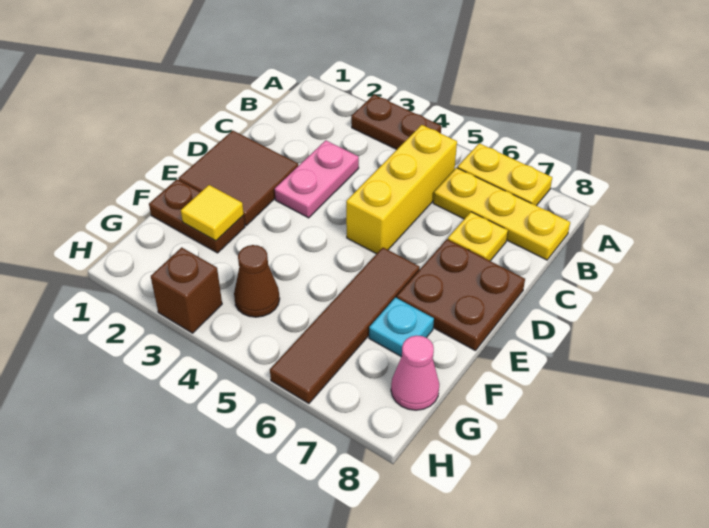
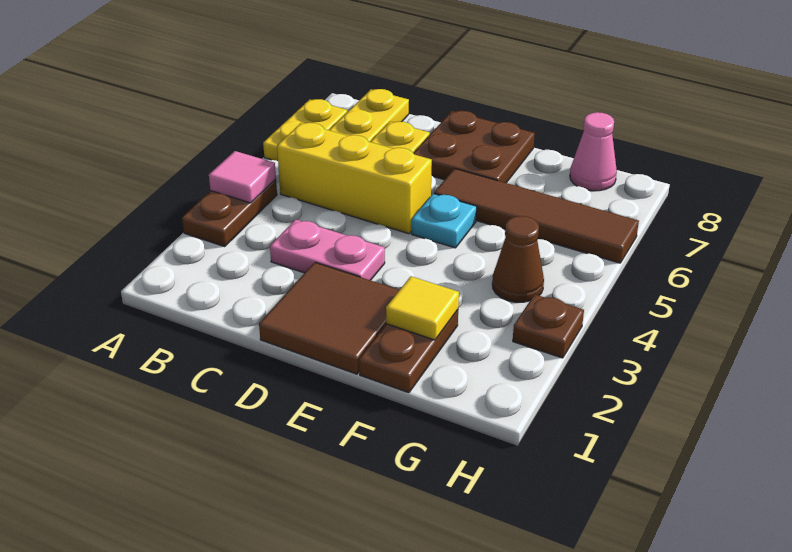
none -> pink 1x1 tile [209,151,276,203]
cyan 1x1 plate [369,298,434,357] -> cyan 1x1 plate moved to [412,193,477,248]
brown 1x1 brick [151,247,222,333] -> brown 1x1 plate [513,294,584,358]

